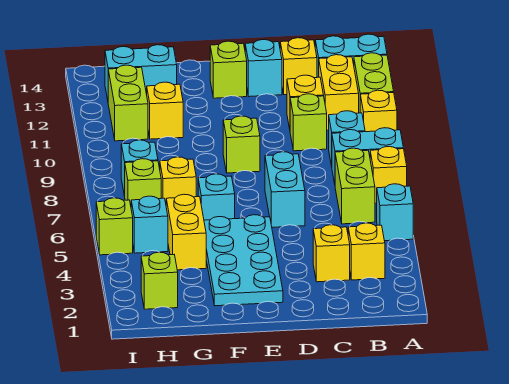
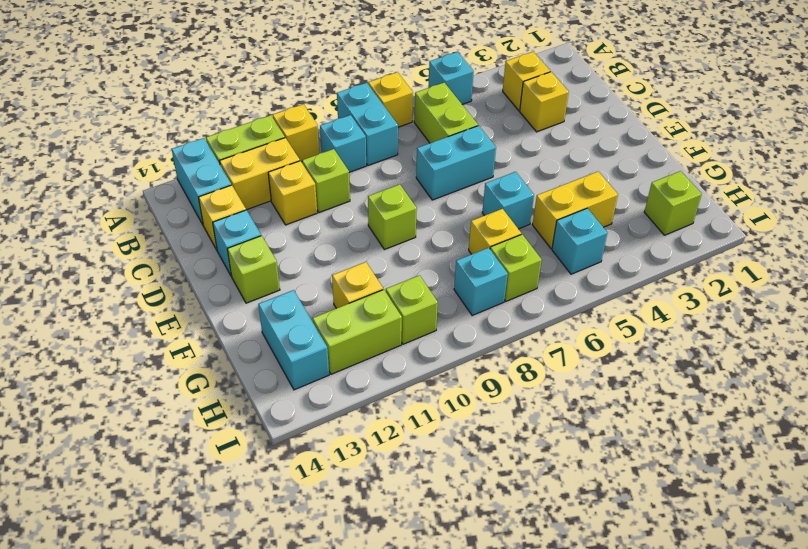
lime 1x2 brick [335,148,375,224] -> lime 1x2 brick turned to [414,83,478,143]
cyan 2x4 plate [204,215,283,306] -> none
lime 1x1 brick [96,198,133,255] -> lime 1x1 brick moved to [386,275,438,344]

